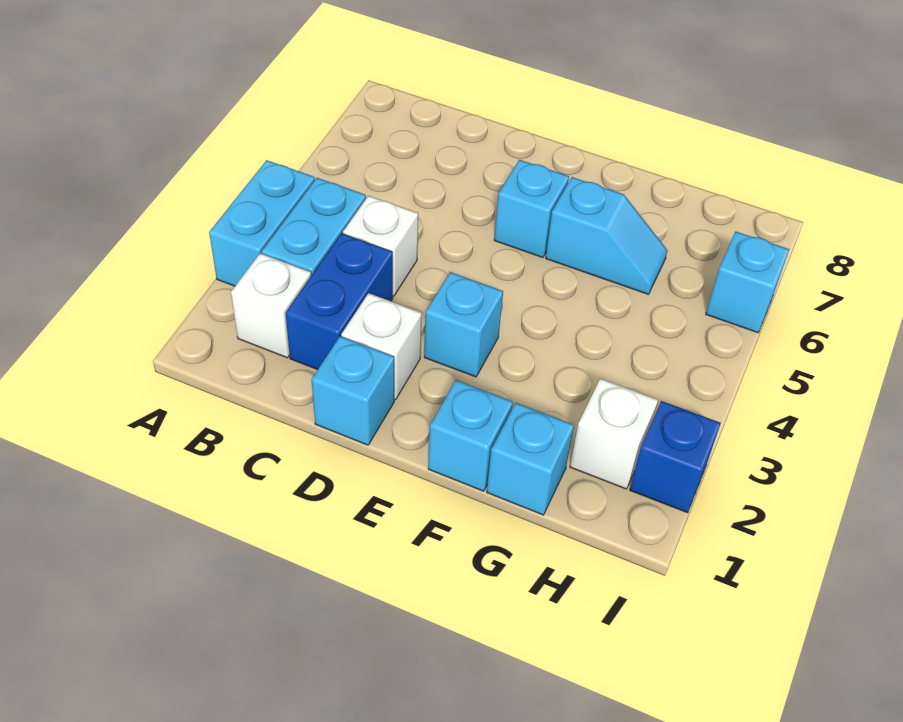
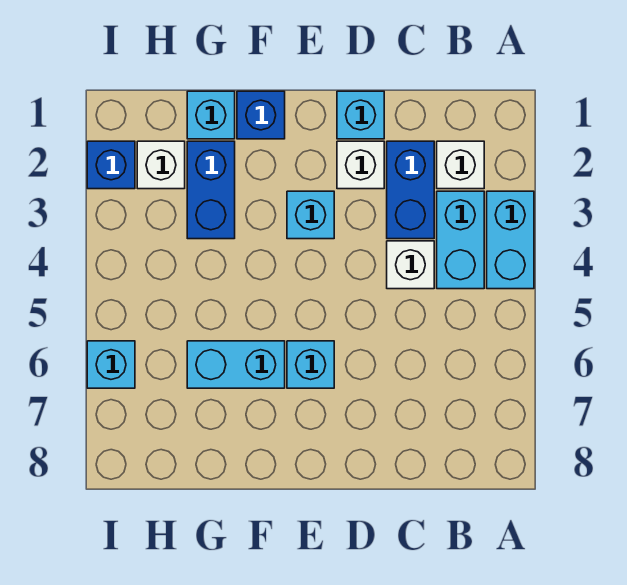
cyan 1x1 brick [428,380,513,491] -> blue 1x1 brick [237,91,285,139]
cyan 1x2 slope [546,177,668,294] -> cyan 1x2 brick [187,341,285,388]
none -> blue 1x2 brick [187,141,235,239]

